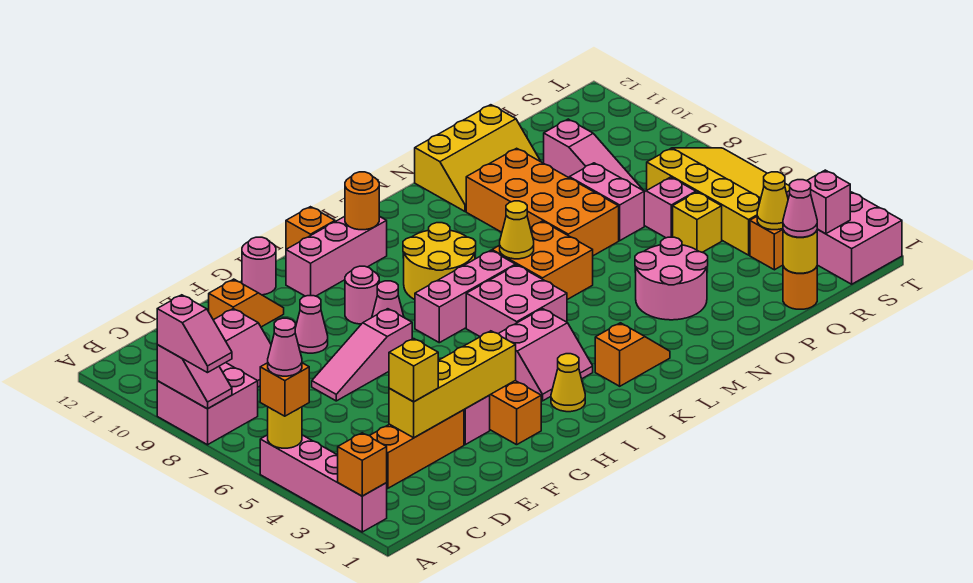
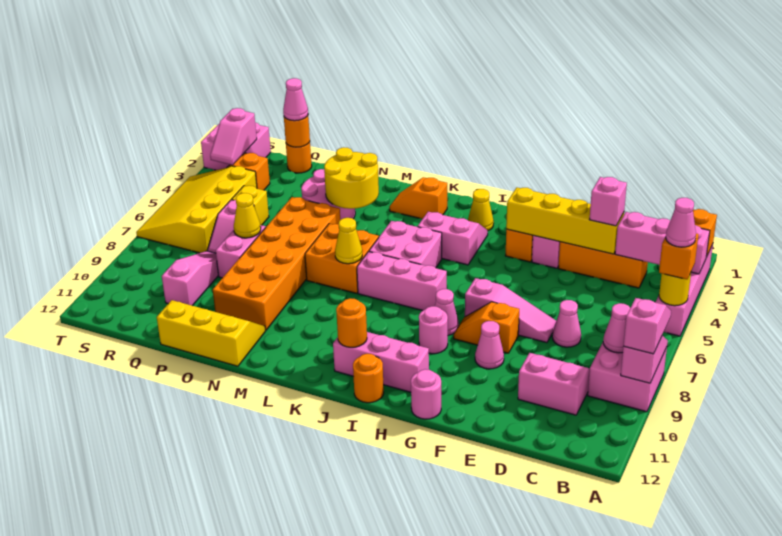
none -> pink 1x3 brick [615,212,710,274]
none -> pink 1x1 cone [603,303,630,353]
yellow 1x1 brick [389,339,438,402] -> pink 1x1 brick [589,177,627,226]
none -> pink 1x1 cone [552,300,581,347]
orange 1x2 slope [209,279,284,327] -> orange 1x2 slope moved to [454,302,519,353]
orange 1x1 brick [286,207,335,249] -> orange 1x1 round brick [353,354,384,403]
yellow 2x2 round brick [403,223,476,300] -> yellow 2x2 round brick moved to [324,147,379,209]
orange 2x4 brick [466,148,619,256] -> orange 2x6 brick [213,197,340,330]
yellow 1x1 round brick [783,230,817,273] -> orange 1x1 round brick [284,116,310,147]
yellow 1x1 cone [757,172,788,230] -> yellow 1x1 cone moved to [234,193,261,238]

